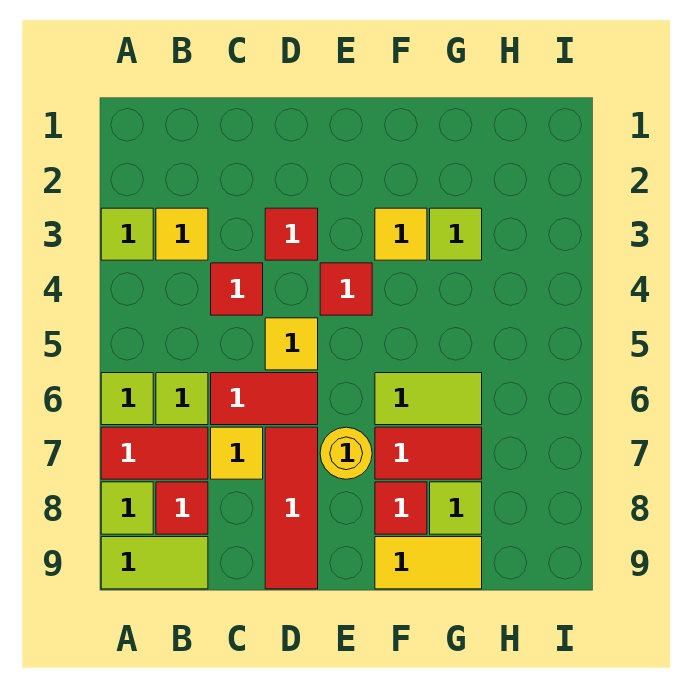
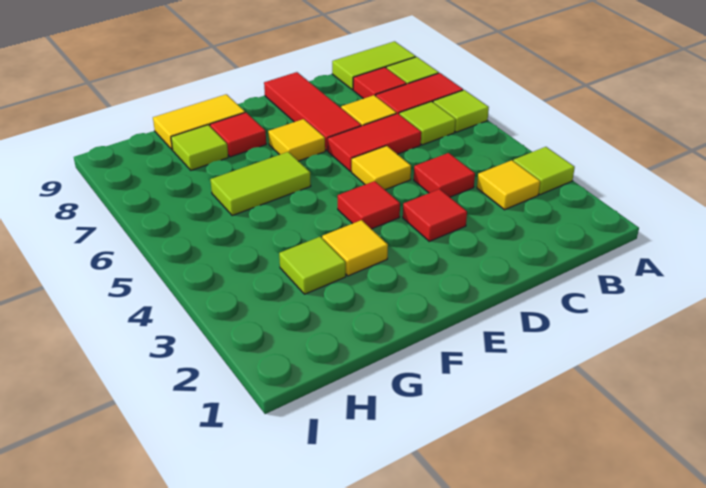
yellow 1x1 round brick [320,427,372,479] -> yellow 1x1 tile [268,119,325,161]
red 1x2 tile [375,427,482,479] -> none

